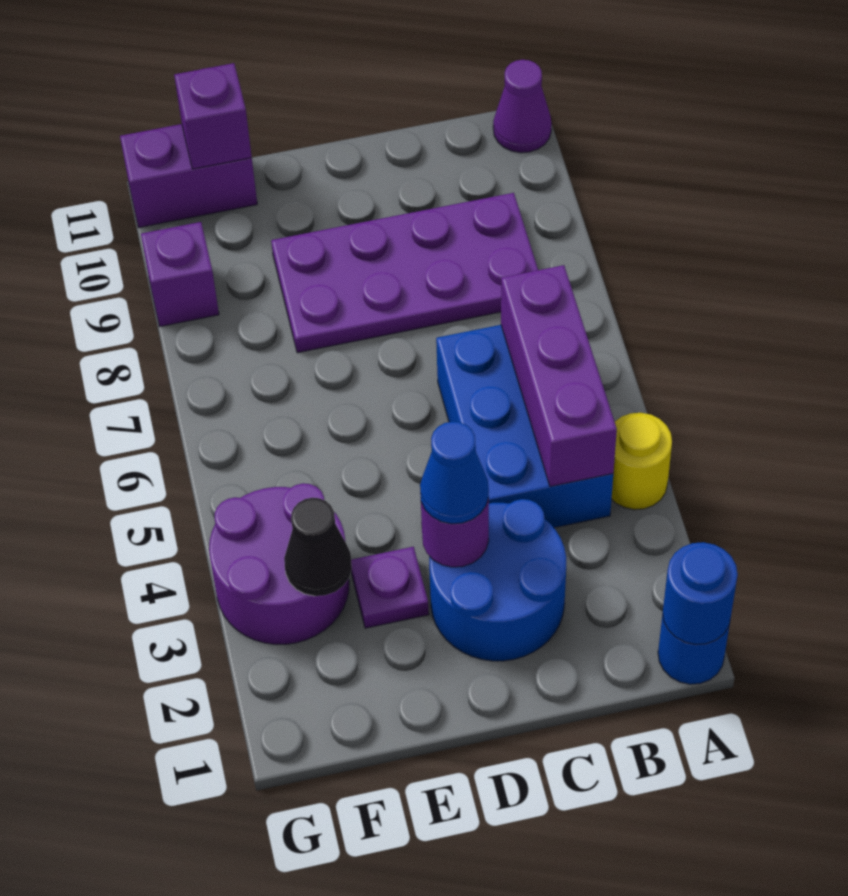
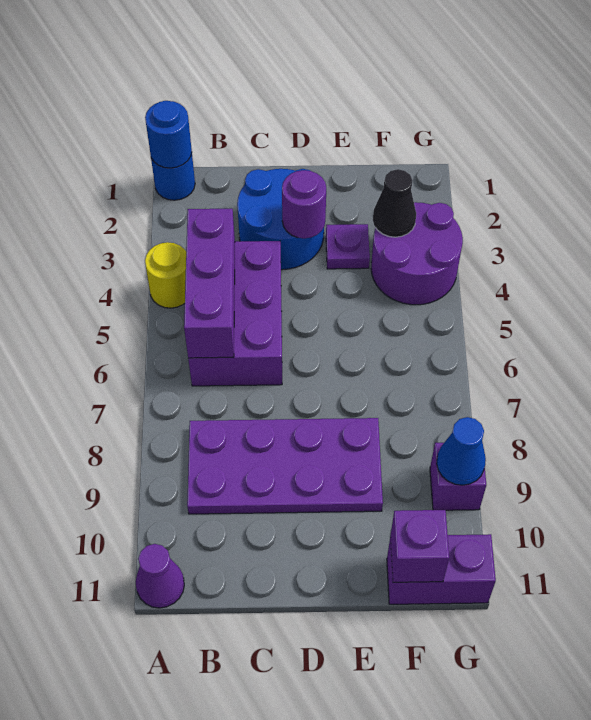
blue 2x3 brick [436,325,613,528] -> purple 2x3 brick [188,241,282,386]
blue 1x1 cone [420,422,489,524] -> blue 1x1 cone moved to [437,417,486,485]

